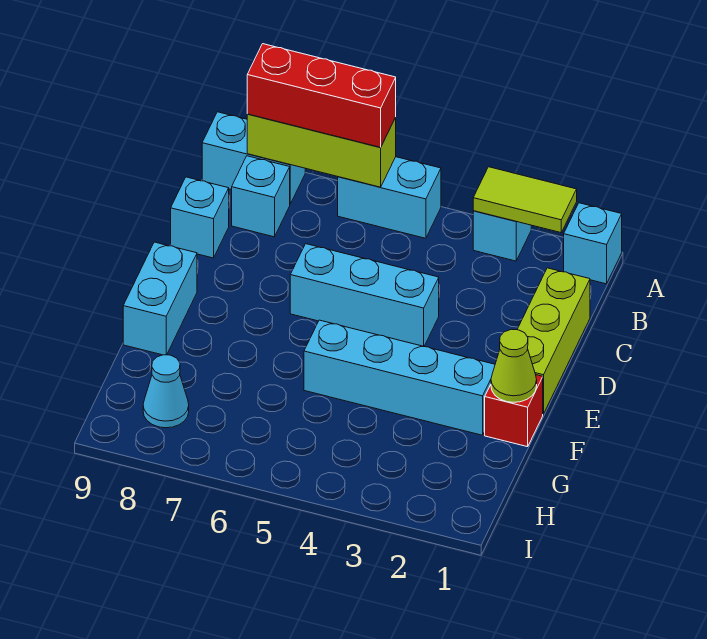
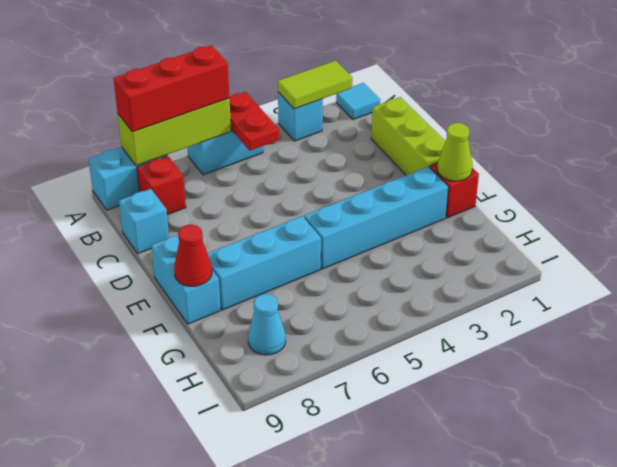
cyan 1x1 brick [564,203,622,284] -> cyan 1x1 tile [336,83,380,119]
none -> red 1x2 plate [229,92,279,151]
cyan 1x1 brick [232,156,290,237] -> red 1x1 brick [137,156,186,215]
cyan 1x3 brick [290,244,439,346] -> cyan 1x3 brick moved to [207,216,321,310]
none -> red 1x1 cone [174,225,212,286]

